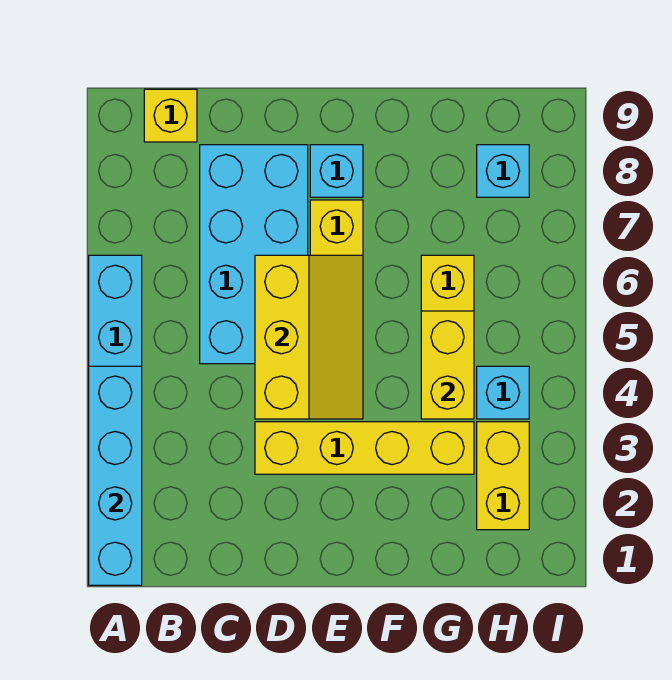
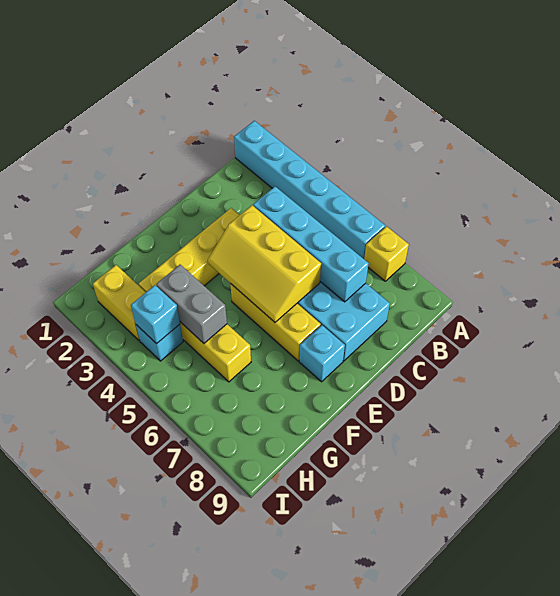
cyan 1x4 brick [89,366,142,585] -> cyan 1x4 brick moved to [253,187,369,302]
yellow 1x1 brick [144,89,197,142] -> yellow 1x1 brick moved to [364,226,409,281]
yellow 1x2 brick [421,311,474,419] -> grey 1x2 brick [156,265,227,343]
cyan 1x1 brick [477,145,529,197] -> cyan 1x1 brick moved to [131,285,180,344]

